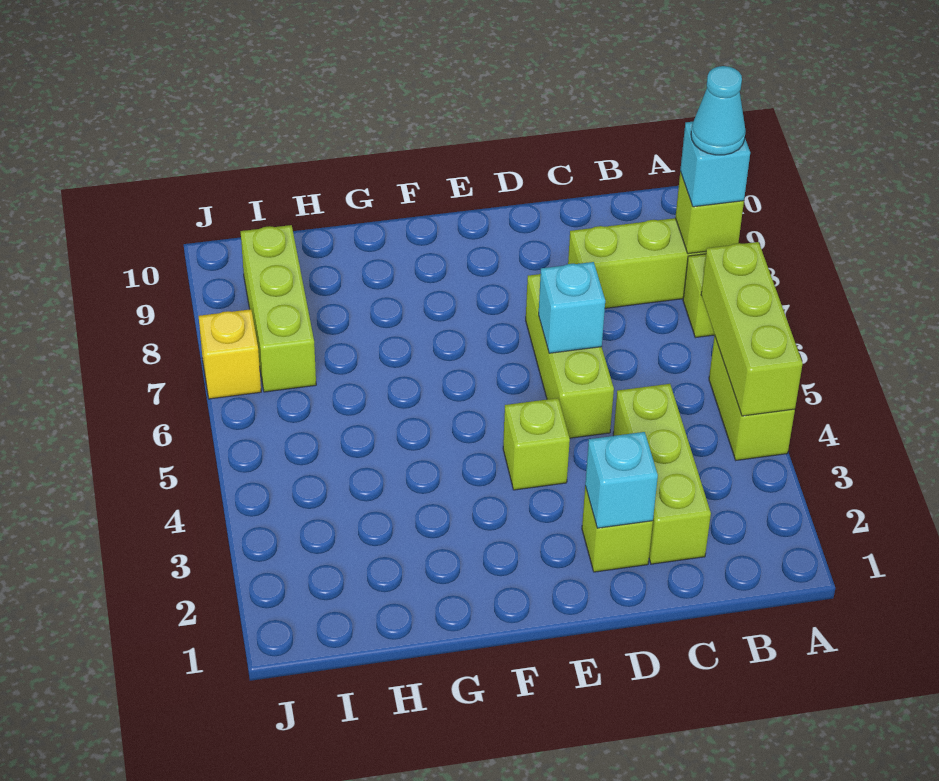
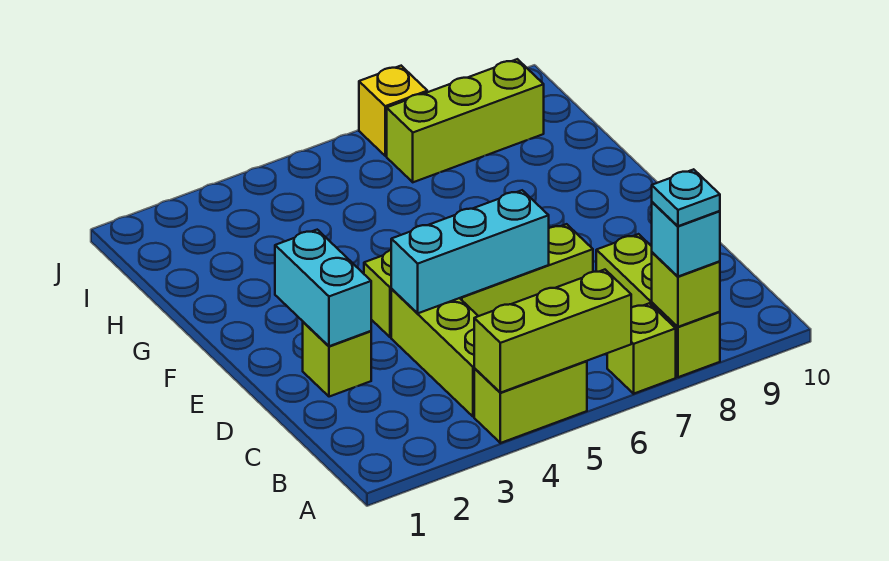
cyan 1x1 cone [691,66,746,155] -> cyan 1x1 plate [652,169,720,226]
lime 1x3 brick [613,384,711,564] -> lime 1x3 brick turned to [391,289,478,417]
cyan 1x1 brick [585,432,658,528] -> cyan 1x2 brick [275,230,371,346]
cyan 1x1 brick [539,262,605,353] -> cyan 1x3 brick [391,190,549,313]

